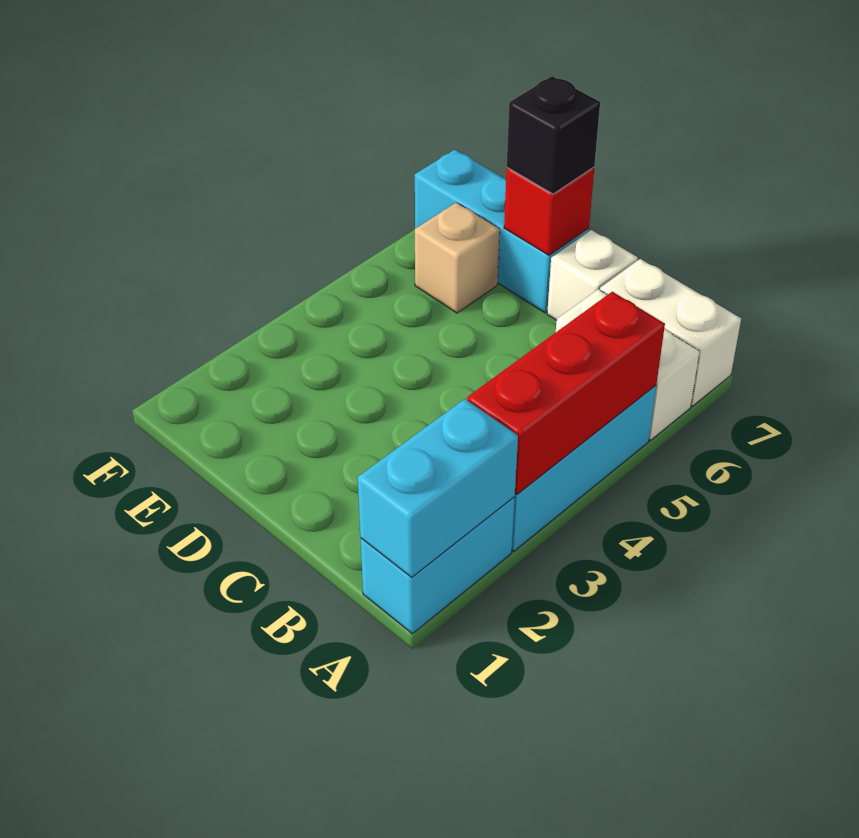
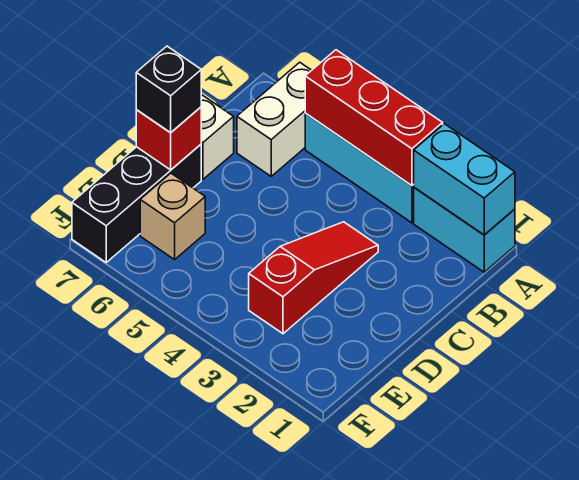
white 1x2 brick [600,259,741,406] -> none
none -> red 1x3 slope [249,222,378,334]
cyan 1x3 brick [415,150,589,313] -> black 1x3 brick [72,144,201,262]

